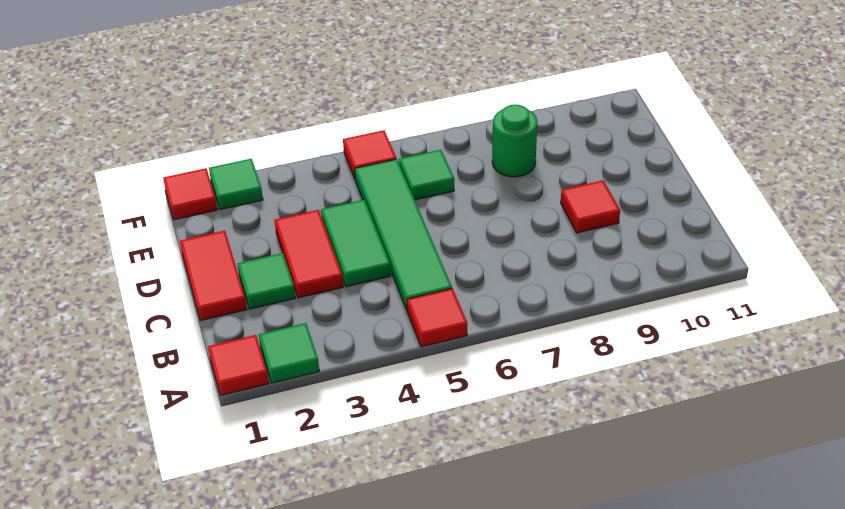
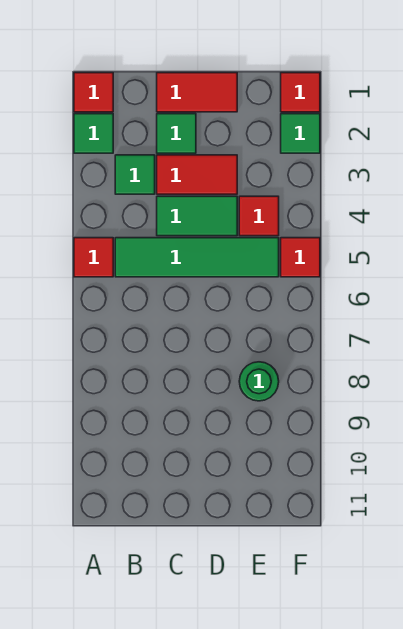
red 1x1 tile [561,180,620,233] -> red 1x1 tile moved to [239,196,279,236]
green 1x1 tile [399,150,454,200] -> green 1x1 tile moved to [115,155,155,194]

